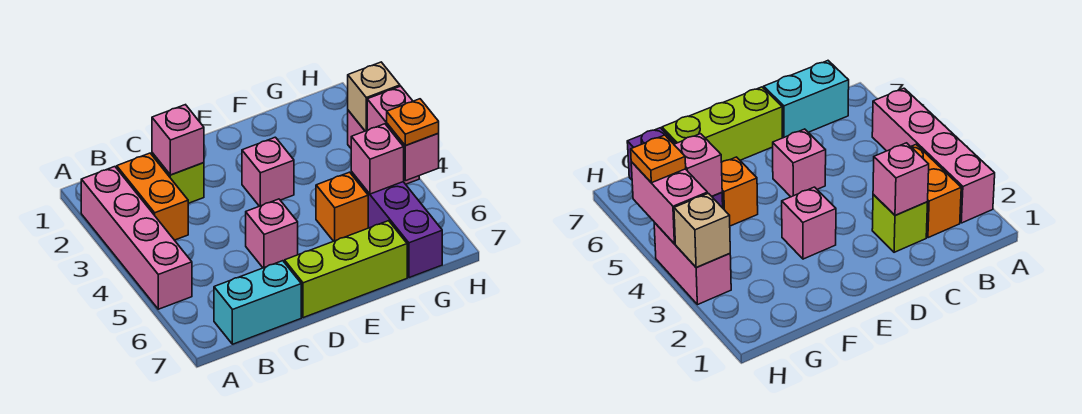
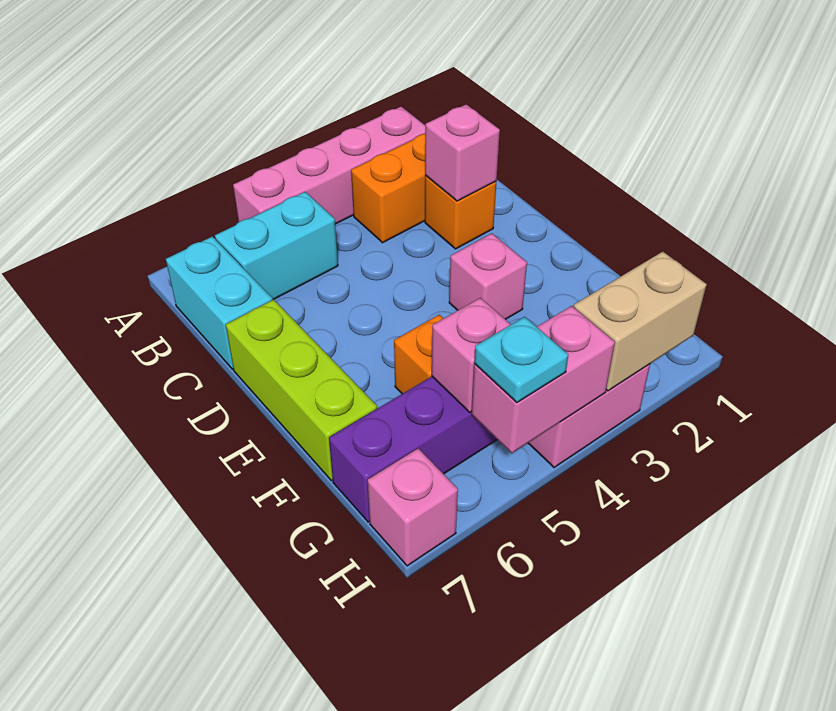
none -> cyan 1x2 brick [215,192,338,300]
lime 1x1 brick [152,153,204,203] -> orange 1x1 brick [425,176,496,249]
pink 1x1 brick [246,199,298,268] -> pink 1x1 brick moved to [368,448,458,566]
tan 1x1 brick [348,62,400,131] -> tan 1x2 brick [574,252,707,391]
orange 1x1 plate [387,99,439,146] -> cyan 1x1 plate [474,317,568,402]

